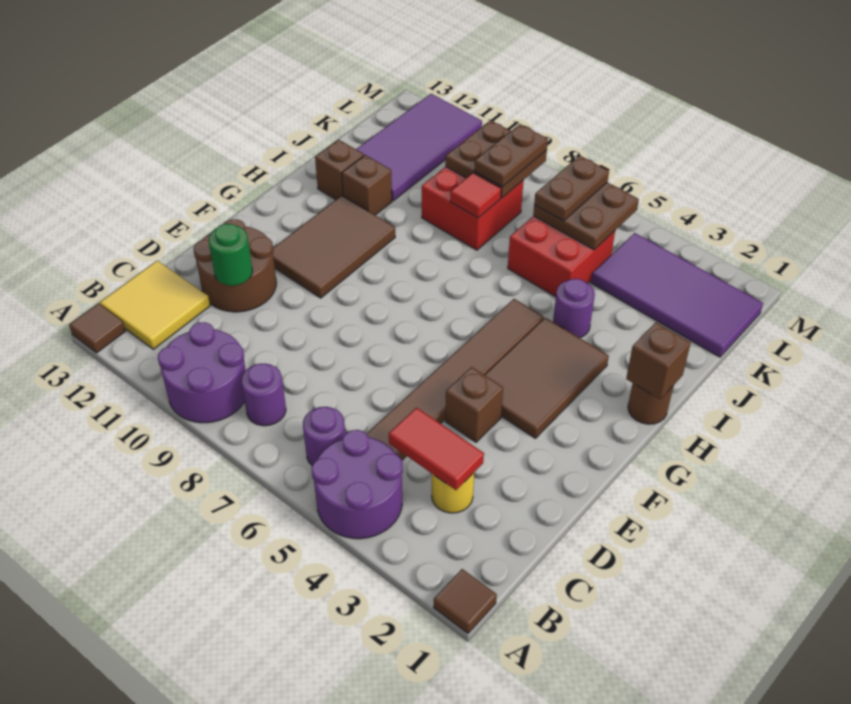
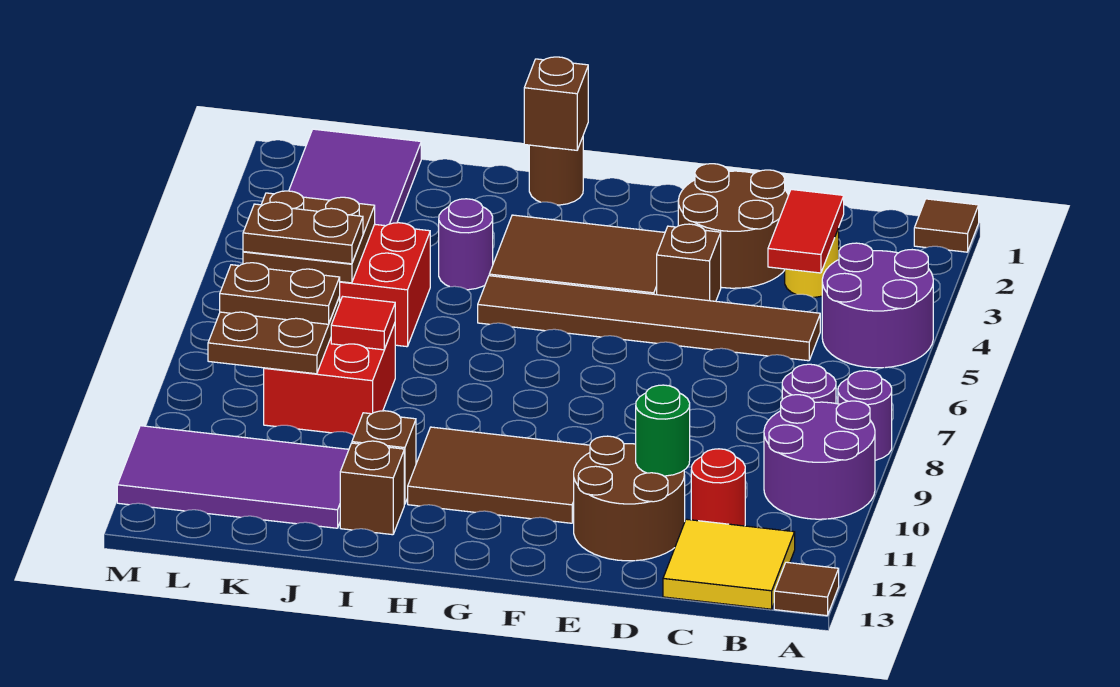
purple 1x1 round brick [303,407,345,465] -> purple 1x1 round brick moved to [838,371,892,460]
none -> red 1x1 round brick [691,449,745,526]
none -> brown 2x2 round brick [678,164,788,288]

